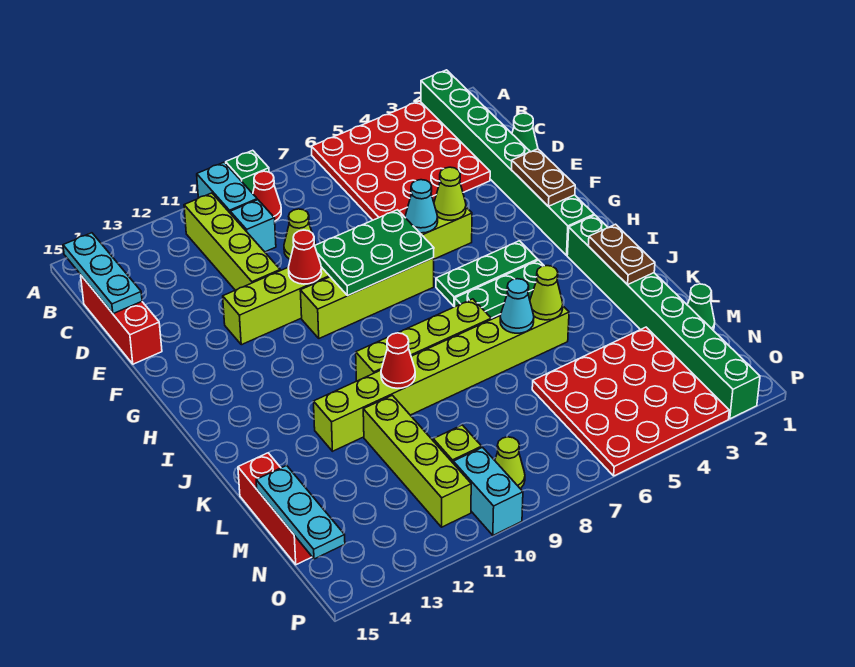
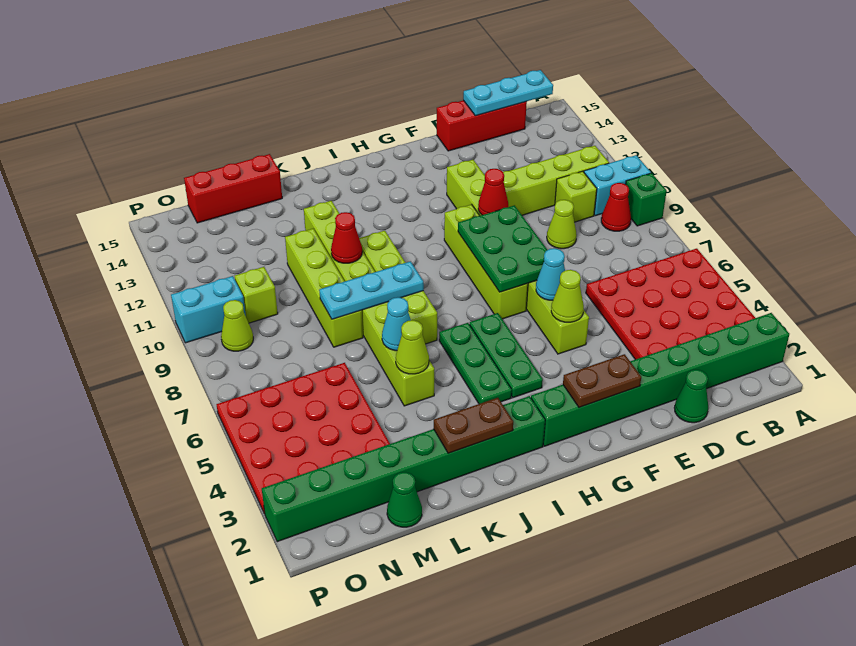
cyan 1x1 brick [230,200,276,252] -> lime 1x1 brick [555,171,597,222]
lime 1x4 brick [363,395,471,527] -> lime 1x4 brick turned to [285,229,363,347]
cyan 1x3 plate [256,465,345,559] -> cyan 1x3 plate moved to [319,261,424,319]

